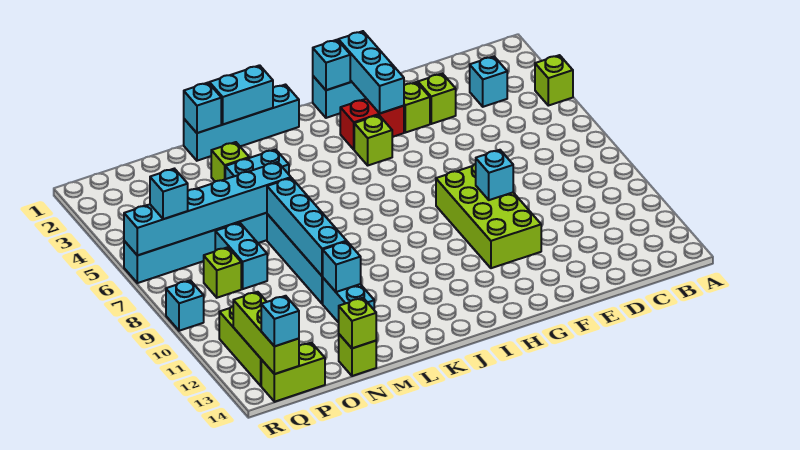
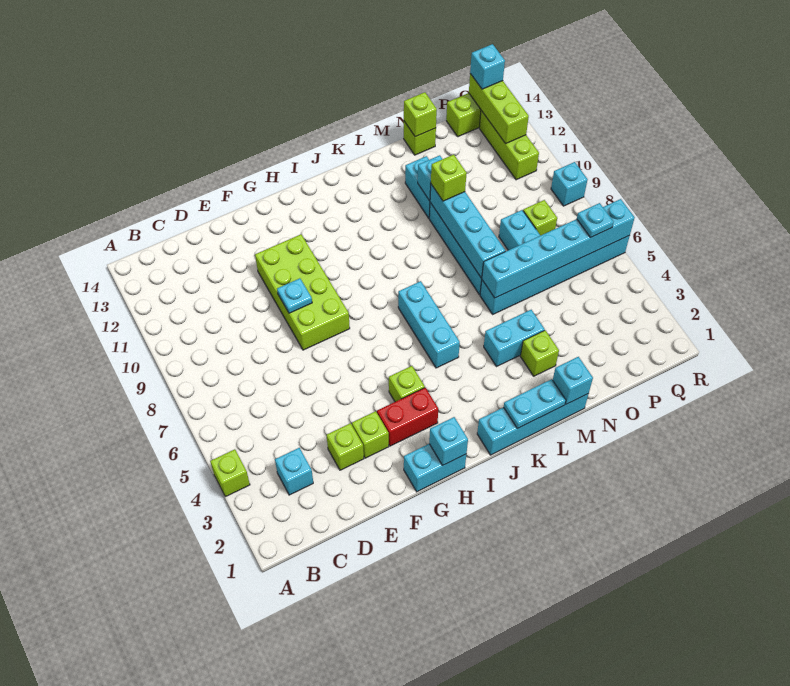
cyan 1x1 brick [476,150,513,200] -> cyan 1x1 plate [277,278,312,313]
cyan 1x3 brick [338,31,404,113] -> cyan 1x3 brick moved to [398,281,460,368]
cyan 1x2 brick [209,65,273,124] -> cyan 1x2 plate [504,379,566,429]
none -> lime 1x1 brick [431,155,467,201]
cyan 1x1 brick [150,169,188,219] -> cyan 1x1 plate [577,203,614,237]

